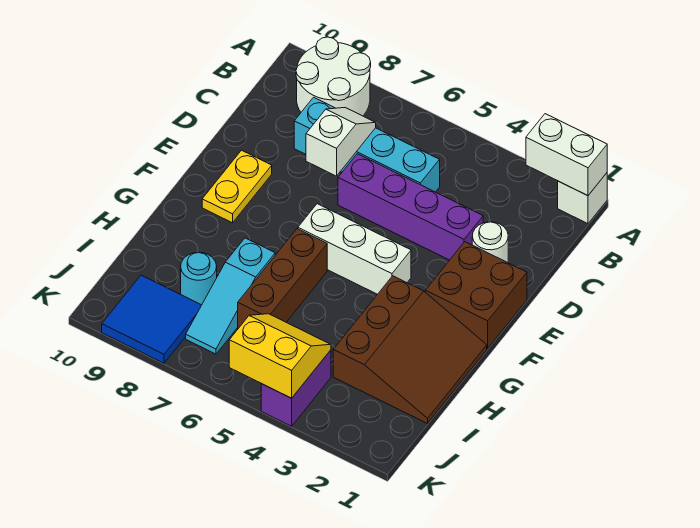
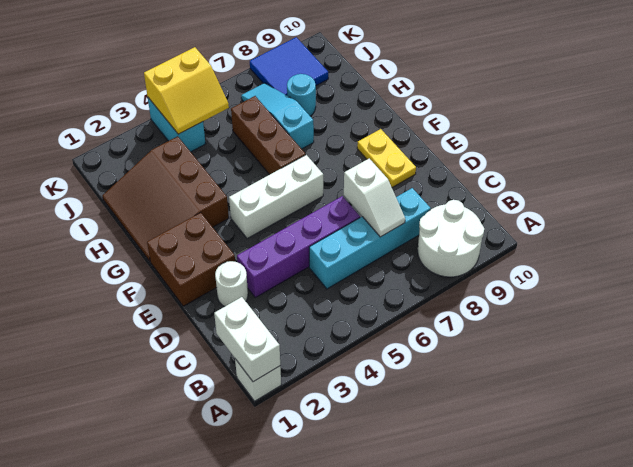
white 1x2 brick [526,114,607,196] -> white 1x2 brick turned to [214,297,280,382]
purple 1x2 brick [261,350,331,426] -> cyan 1x2 brick [148,98,205,152]

